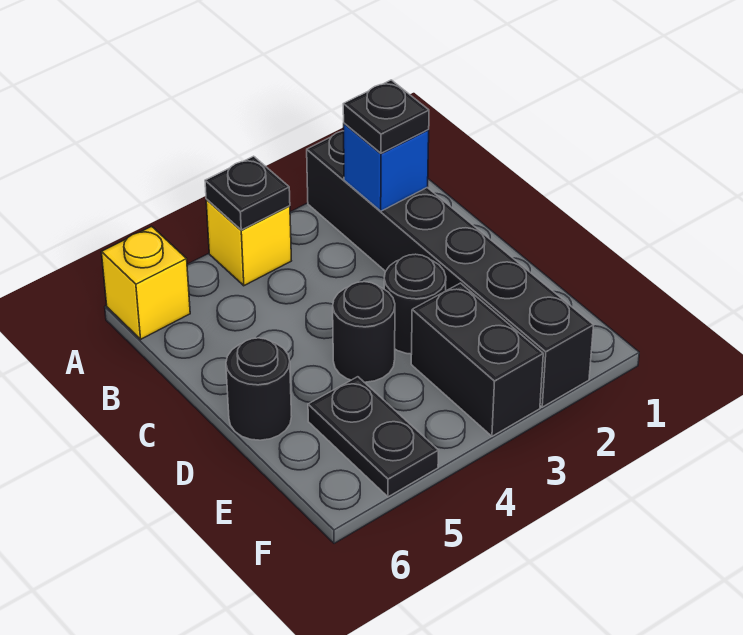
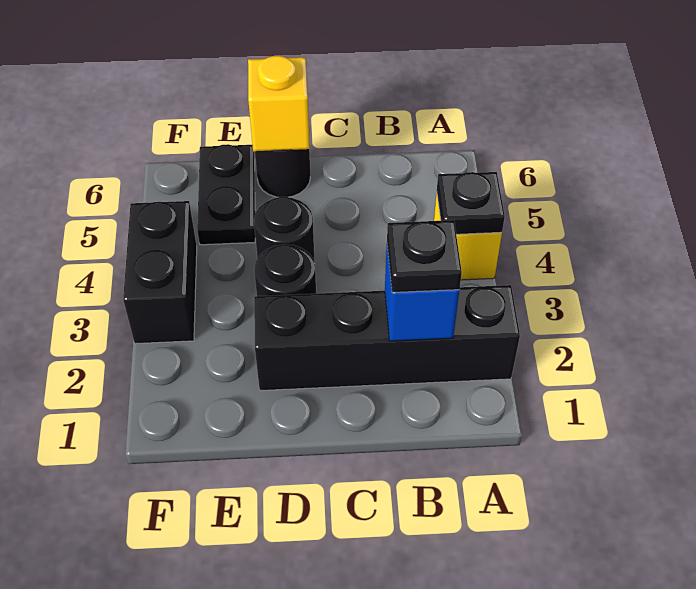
black 1x6 brick [307,131,594,407] -> black 1x4 brick [254,285,520,391]
yellow 1x1 brick [102,226,190,339] -> yellow 1x1 brick moved to [248,56,310,152]
black 1x2 brick [411,283,543,436] -> black 1x2 brick turned to [123,201,197,344]
black 1x2 plate [308,377,439,497] -> black 1x2 plate turned to [197,144,255,245]

